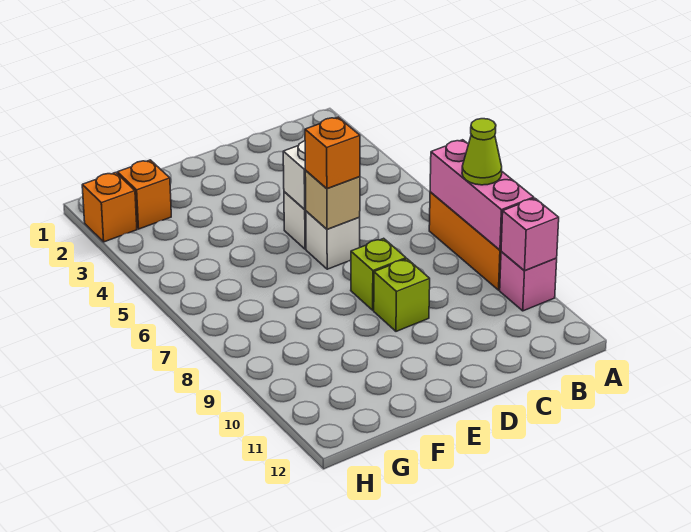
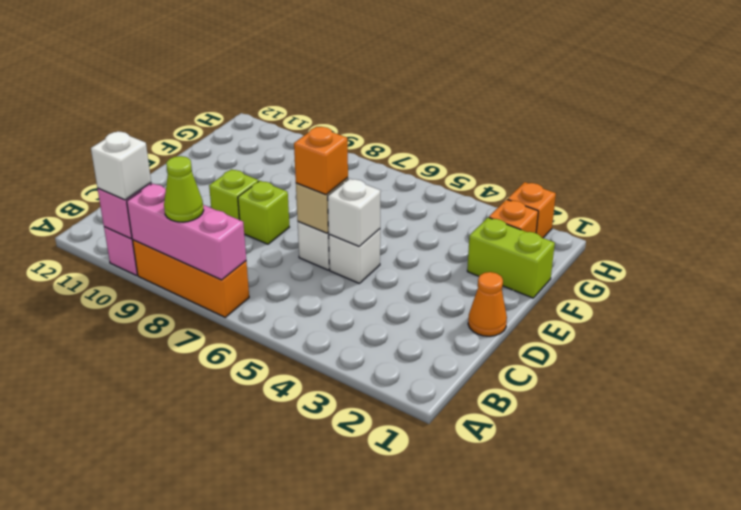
none -> white 1x1 brick [91,132,151,200]
none -> orange 1x1 cone [468,272,507,336]
none -> lime 1x2 brick [467,218,555,298]

